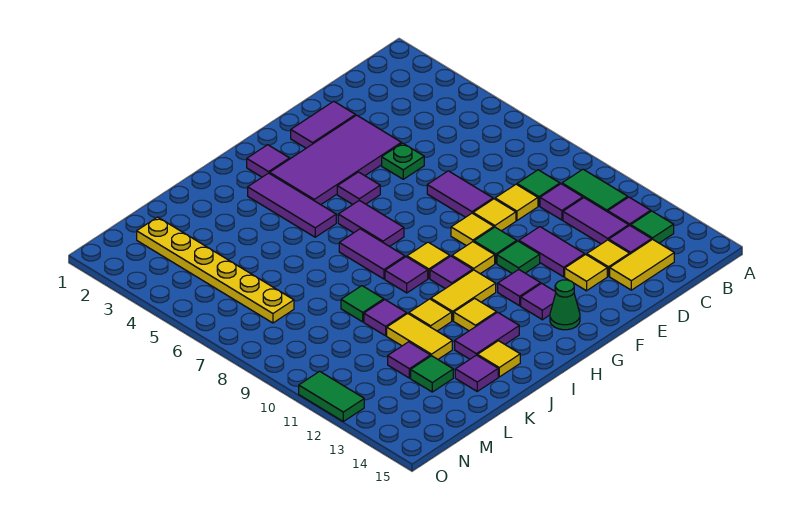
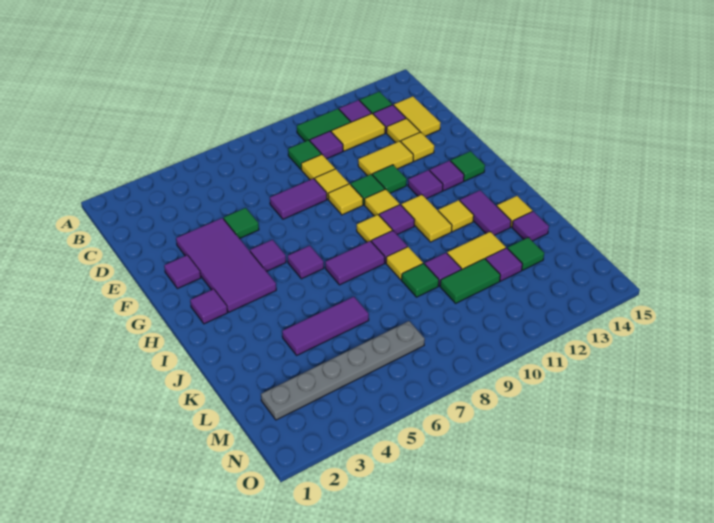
purple 1x2 tile [563,198,629,244] -> yellow 1x2 tile [331,114,385,151]
purple 1x2 tile [291,101,356,148] -> purple 1x1 tile [164,255,201,289]
green 1x1 plate [382,143,424,179] -> green 1x1 tile [224,208,259,239]
purple 1x2 tile [519,227,585,277] -> yellow 1x2 tile [358,141,413,176]
green 1x1 cone [550,280,580,330] -> green 1x1 tile [451,151,485,181]
purple 1x2 tile [338,200,404,247] -> purple 1x1 tile [288,246,324,279]
purple 1x3 tile [248,173,336,237] -> purple 1x3 tile moved to [282,297,369,355]
yellow 1x1 tile [409,299,452,331] -> yellow 1x1 tile moved to [386,247,423,280]
yellow 1x6 plate [137,217,294,323] -> grey 1x6 plate [261,321,425,420]
green 1x2 tile [299,371,364,421] -> green 1x2 tile moved to [440,259,500,303]

